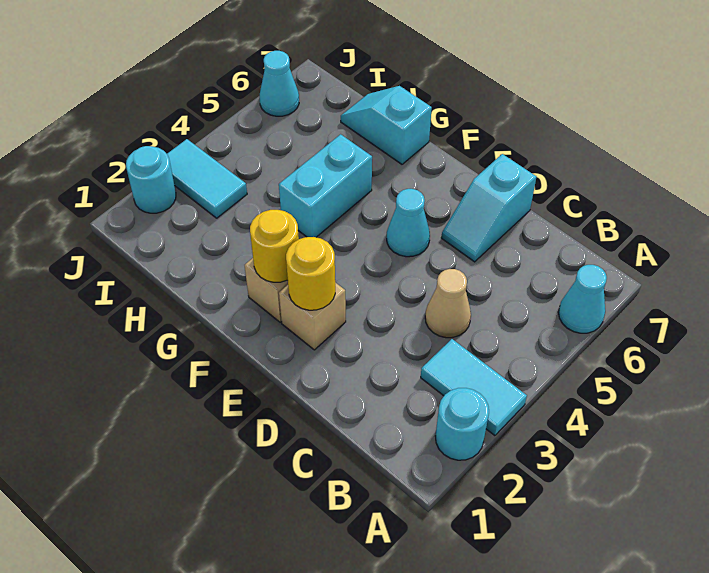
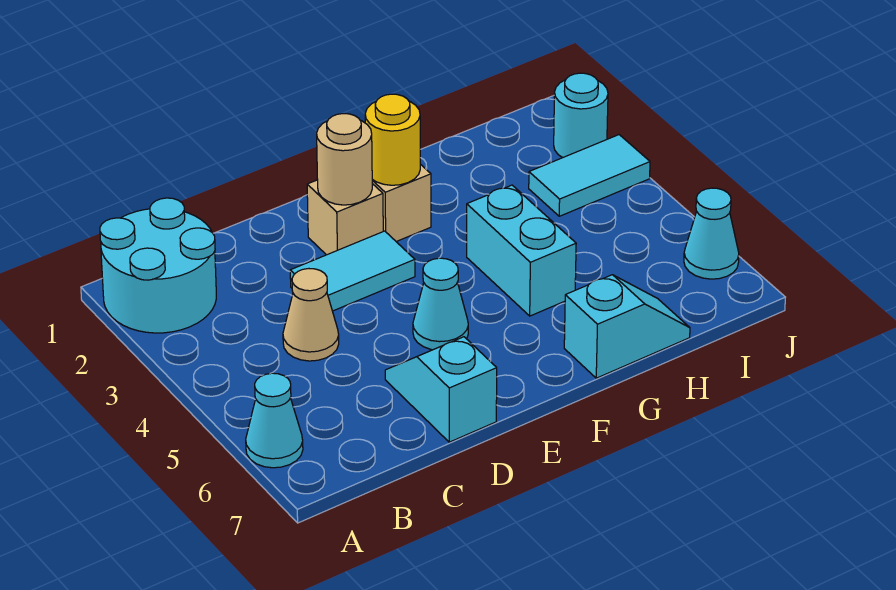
cyan 1x1 round brick [435,388,489,460] -> cyan 2x2 round brick [100,198,216,333]
cyan 1x2 tile [421,339,527,436] -> cyan 1x2 tile moved to [290,231,415,311]
yellow 1x1 round brick [286,237,335,310] -> tan 1x1 round brick [317,114,372,205]

